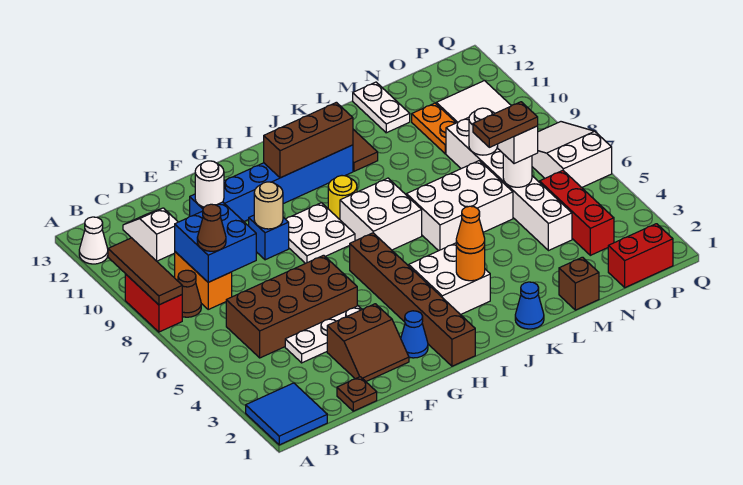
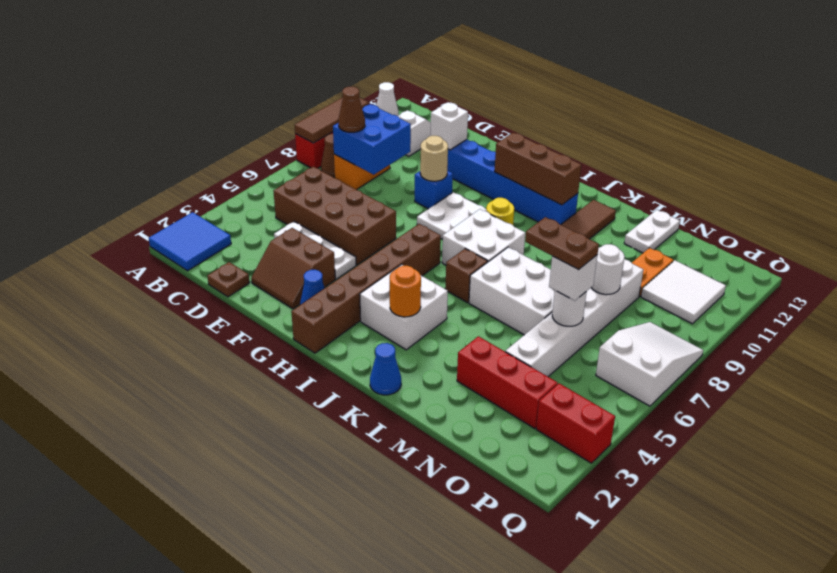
white 1x1 round brick [195,161,224,207] -> white 1x1 brick [430,102,468,150]
orange 1x1 cone [456,206,485,253] -> none
brown 1x1 brick [559,257,599,310] -> brown 1x1 brick moved to [445,249,488,303]
red 1x2 brick [608,224,673,287] -> red 1x2 brick moved to [536,383,615,463]
red 1x3 brick [540,170,614,255] -> red 1x3 brick turned to [457,336,558,429]

